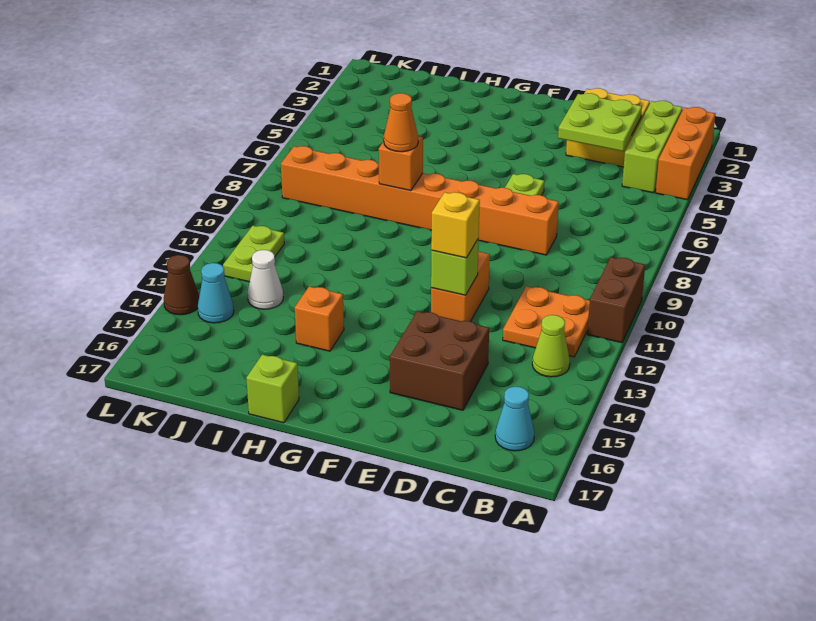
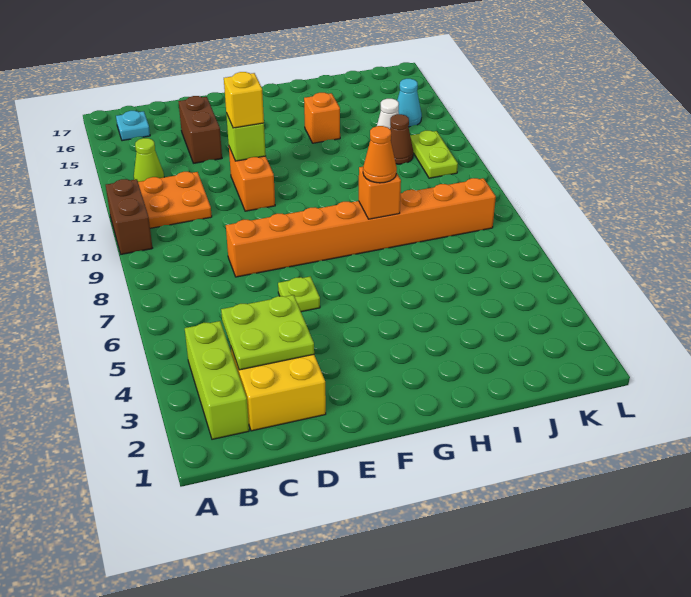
orange 1x3 brick [656,107,716,200] -> none
cyan 1x1 cone [495,386,534,451] -> cyan 1x1 plate [116,111,150,141]
brown 2x2 brick [390,311,489,410] -> brown 1x2 brick [178,96,222,163]
lime 1x1 brick [246,355,299,423] -> none
brown 1x1 cone [164,255,199,315] -> brown 1x1 cone moved to [390,114,413,164]

